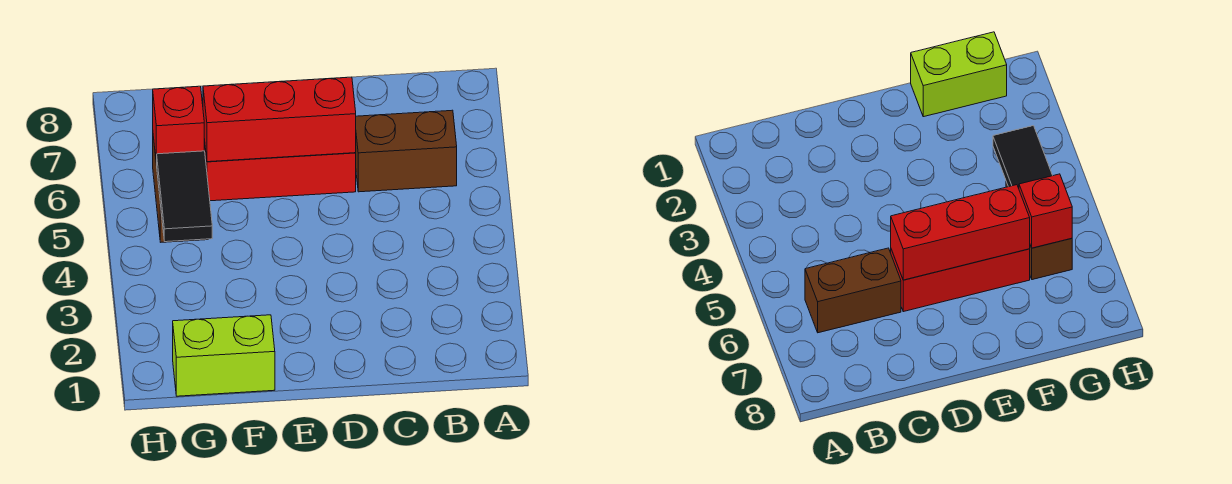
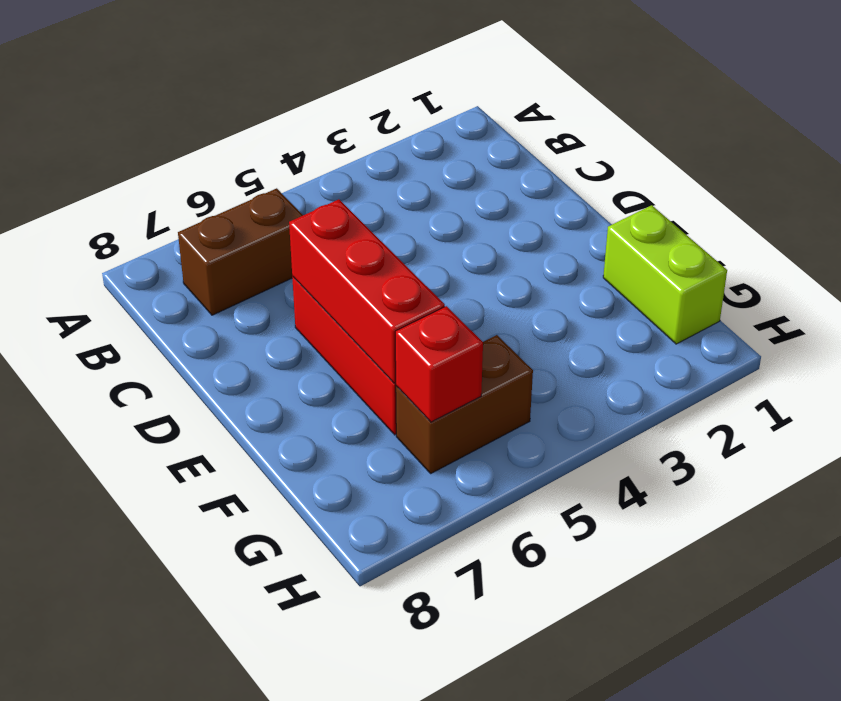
brown 1x2 brick [356,110,457,192] -> brown 1x2 brick turned to [178,188,303,315]
black 1x2 tile [156,151,212,242] -> none

